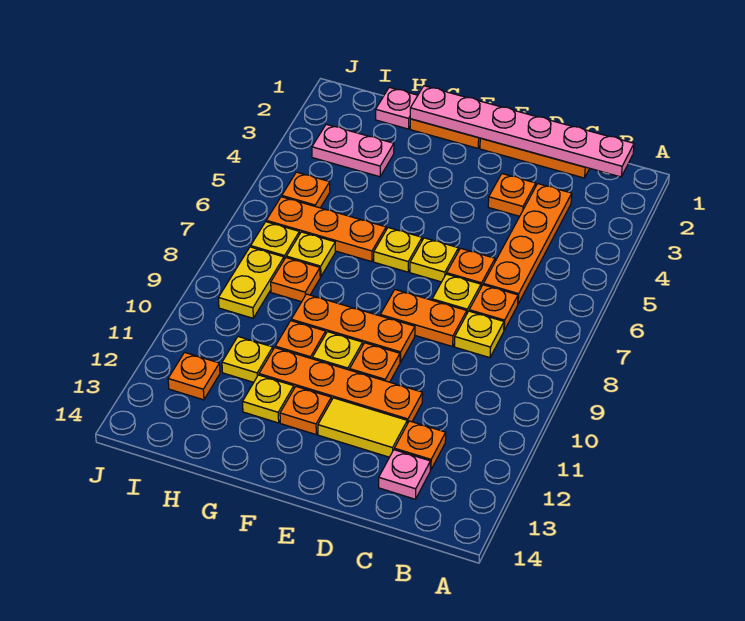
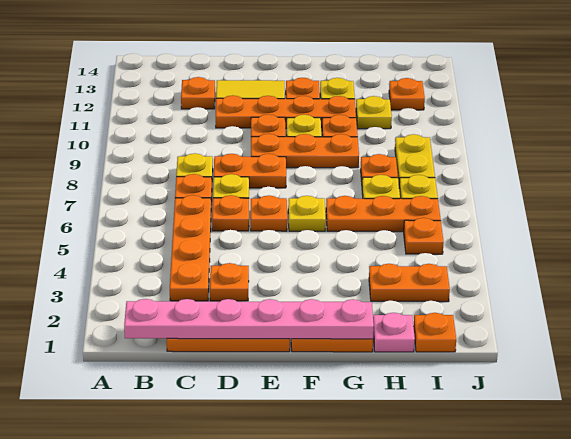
pink 1x1 plate [379,450,430,499] -> none
yellow 1x1 plate [410,238,458,282] -> orange 1x1 plate [251,195,287,231]
pink 1x2 plate [312,124,394,177] -> orange 1x2 plate [369,264,450,302]
none -> orange 1x1 plate [413,313,456,352]

